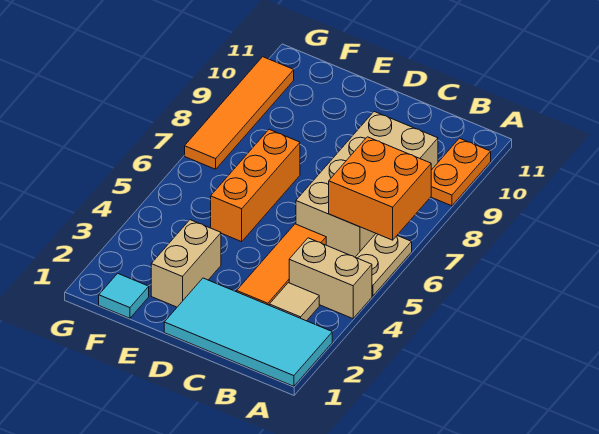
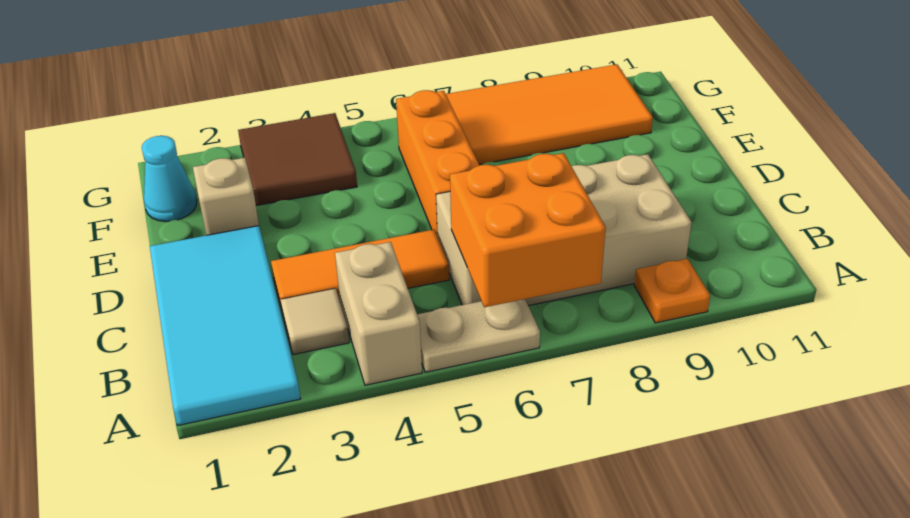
orange 1x2 plate [431,138,491,206] -> orange 1x1 plate [634,259,710,323]
tan 1x2 brick [151,220,221,307] -> tan 1x1 brick [193,158,259,235]
orange 1x3 brick [211,130,300,242] -> orange 1x3 brick turned to [396,90,479,236]
cyan 1x1 tile [99,273,149,318] -> cyan 1x1 cone [142,136,197,222]
none -> brown 2x2 tile [238,113,357,206]
orange 1x4 tile [185,57,294,169] -> orange 2x4 tile [446,64,653,165]

